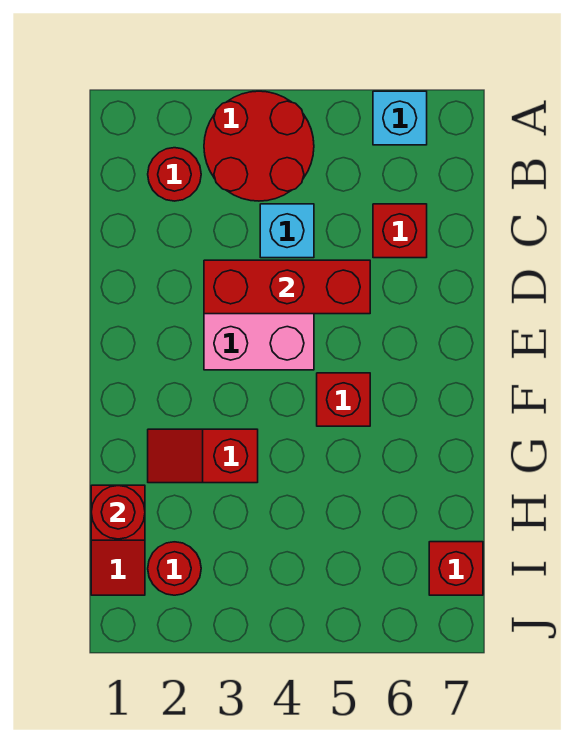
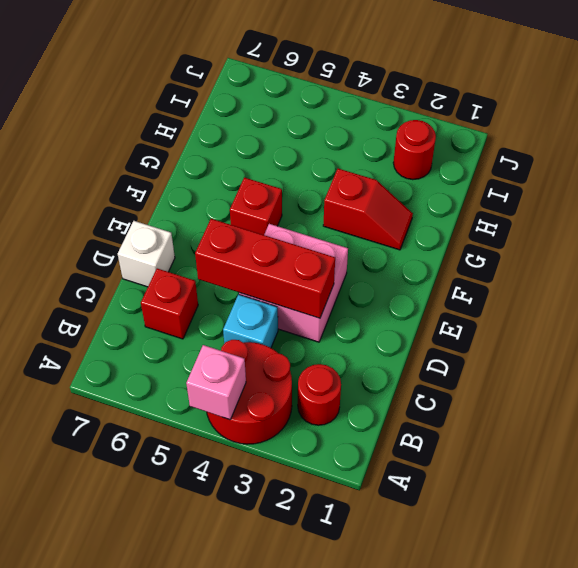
none -> pink 1x1 brick [186,345,246,419]
cyan 1x1 brick [373,91,427,145] -> none
none -> white 1x1 brick [118,221,175,287]
red 1x2 slope [91,485,145,595] -> none
red 1x1 round brick [91,485,145,539] -> none
red 1x1 brick [429,542,483,595] -> none

